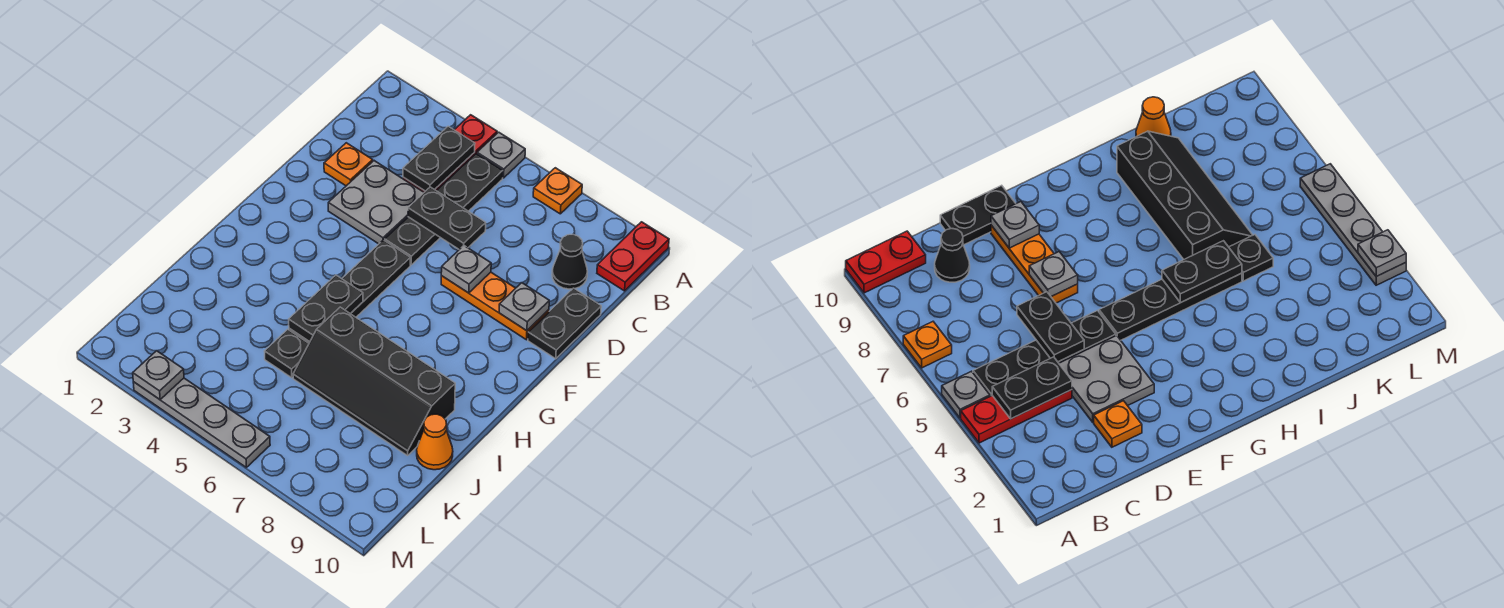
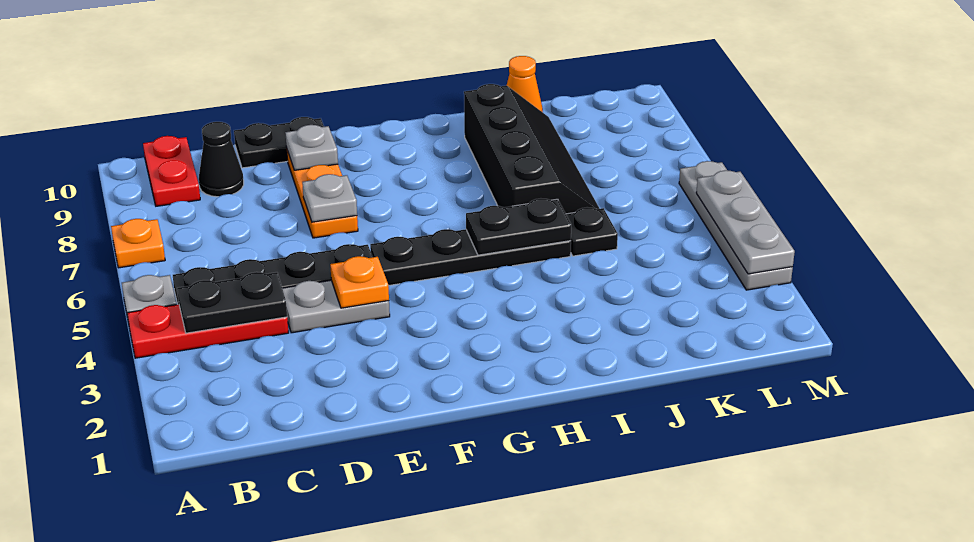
red 1x2 plate [597,222,669,291] -> red 1x2 plate turned to [143,136,200,206]
orange 1x1 plate [324,143,373,186] -> orange 1x1 plate moved to [330,256,389,308]
grey 2x2 plate [328,161,424,244] -> grey 1x2 plate [282,280,390,333]
black 1x2 plate [408,187,486,249] -> none
grey 1x1 plate [133,351,184,399] -> grey 1x3 plate [696,170,795,274]

